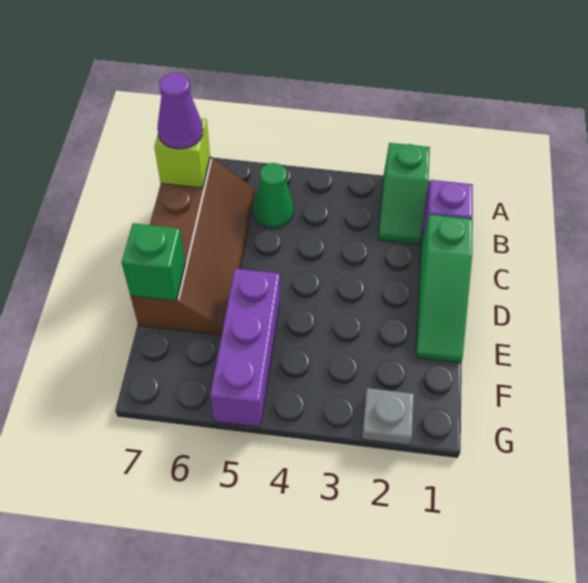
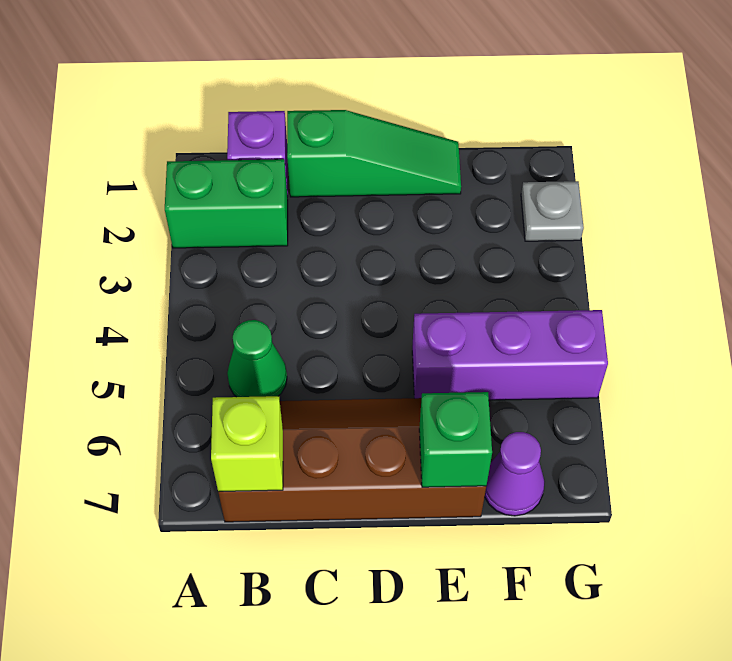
green 1x2 slope [378,143,430,244] -> green 1x2 brick [165,159,288,248]
purple 1x1 cone [157,73,203,149] -> purple 1x1 cone moved to [485,432,545,516]

